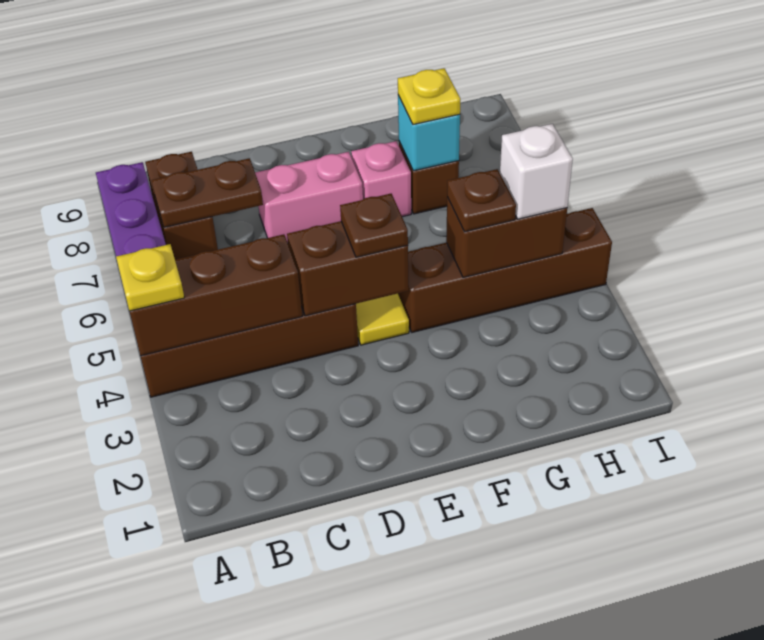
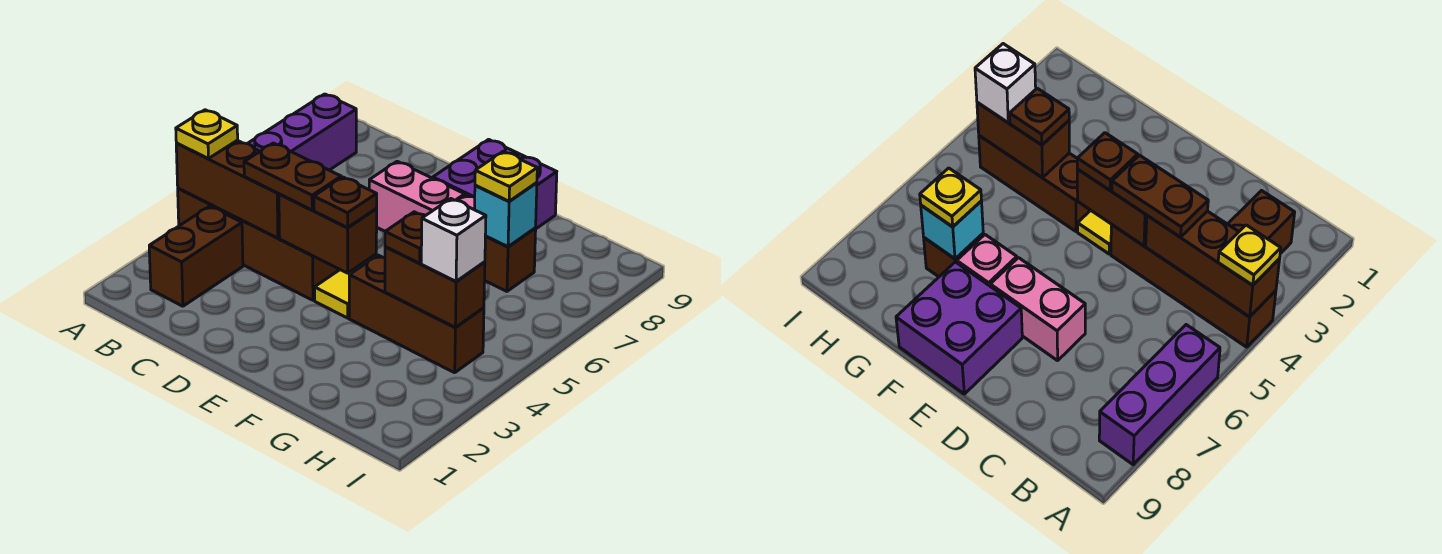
brown 1x2 brick [145,152,218,259] -> brown 1x2 brick moved to [149,206,243,306]
brown 1x2 plate [152,158,263,227] -> brown 1x2 plate moved to [244,143,341,210]
none -> purple 2x2 brick [433,139,557,229]
brown 1x4 brick [398,208,612,332] -> brown 1x3 brick [349,255,484,373]

